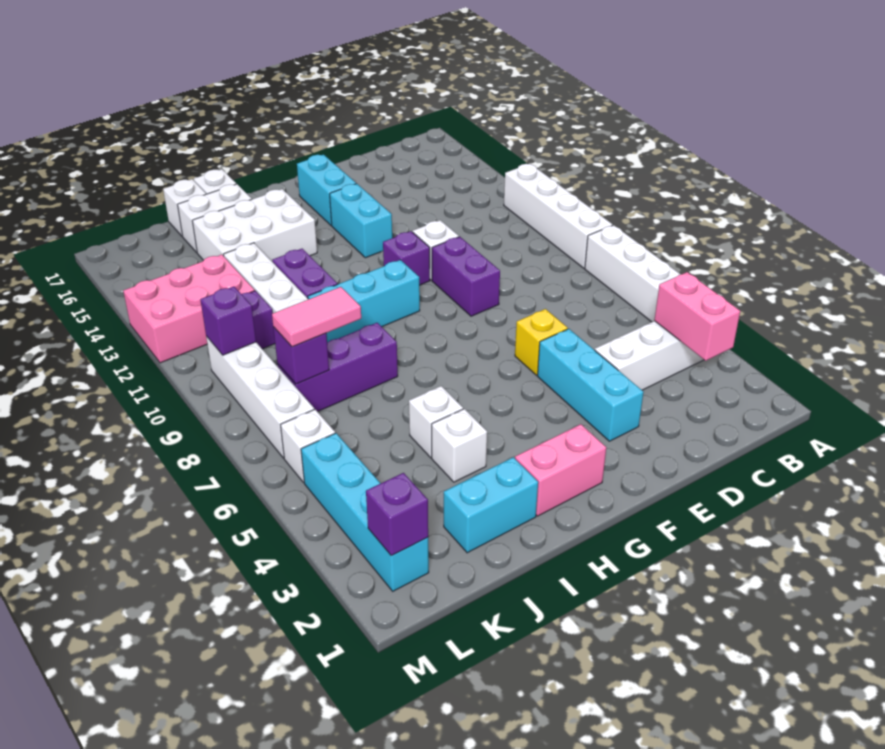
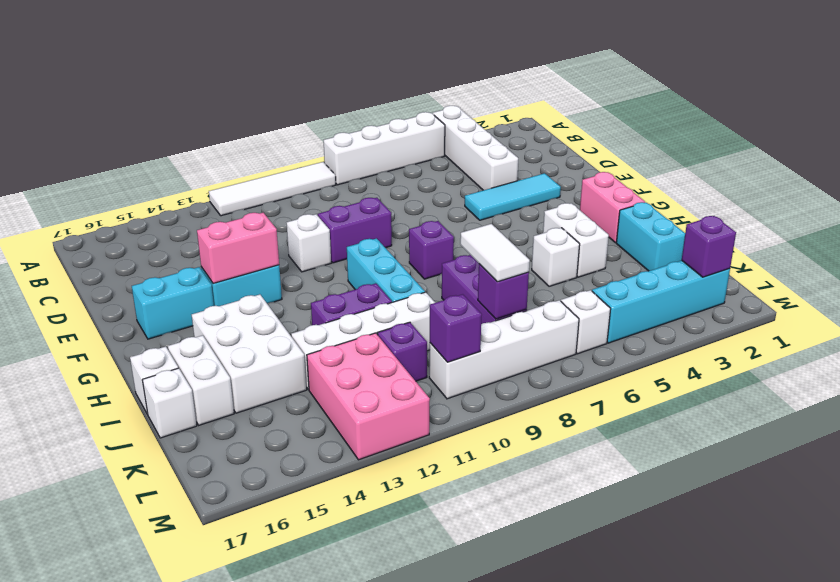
white 1x4 brick [504,164,613,268] -> white 1x4 tile [209,162,336,216]
pink 1x2 brick [654,272,740,361] -> pink 1x2 brick moved to [197,213,279,283]
cyan 1x3 brick [538,329,643,441] -> cyan 1x3 tile [465,173,561,220]
yellow 1x1 brick [515,309,568,375] -> none
purple 1x1 brick [383,231,430,285] -> purple 1x1 brick moved to [409,221,454,279]
white 1x1 brick [432,409,487,482] -> white 1x2 brick [543,203,609,277]
pink 1x2 tile [272,287,361,347] -> white 1x2 tile [460,224,530,282]

